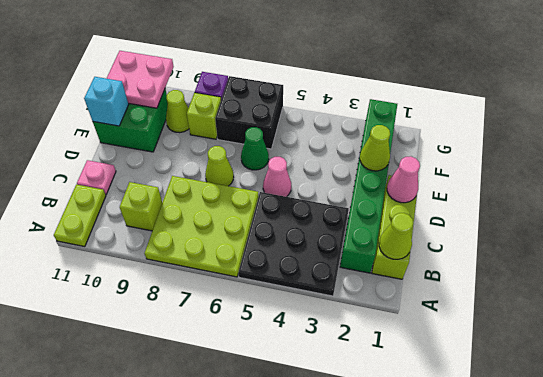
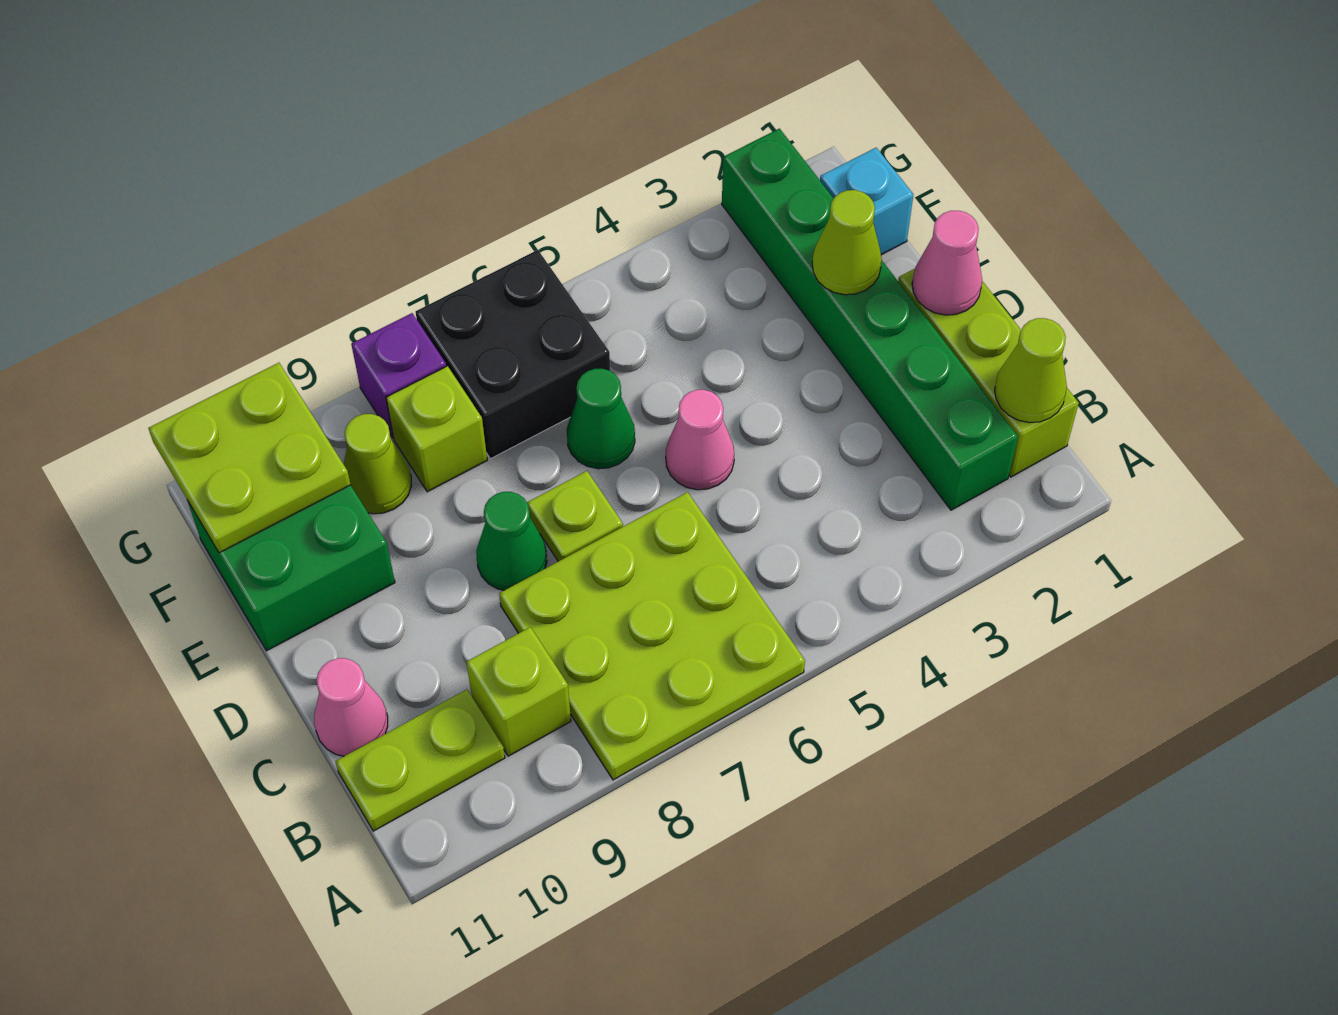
black 3x3 plate [238,192,349,296] -> none
lime 1x2 plate [54,185,106,247] -> lime 1x2 plate turned to [335,690,505,831]
pink 1x1 plate [77,160,116,194] -> pink 1x1 cone [314,658,388,756]
lime 1x1 cone [205,146,234,186] -> lime 1x1 plate [527,471,623,561]
none -> green 1x1 cone [476,492,547,590]
cyan 1x1 brick [84,77,129,126] -> cyan 1x1 brick moved to [820,148,913,255]
pink 2x2 plate [106,51,174,108] -> lime 2x2 plate [148,363,351,553]

